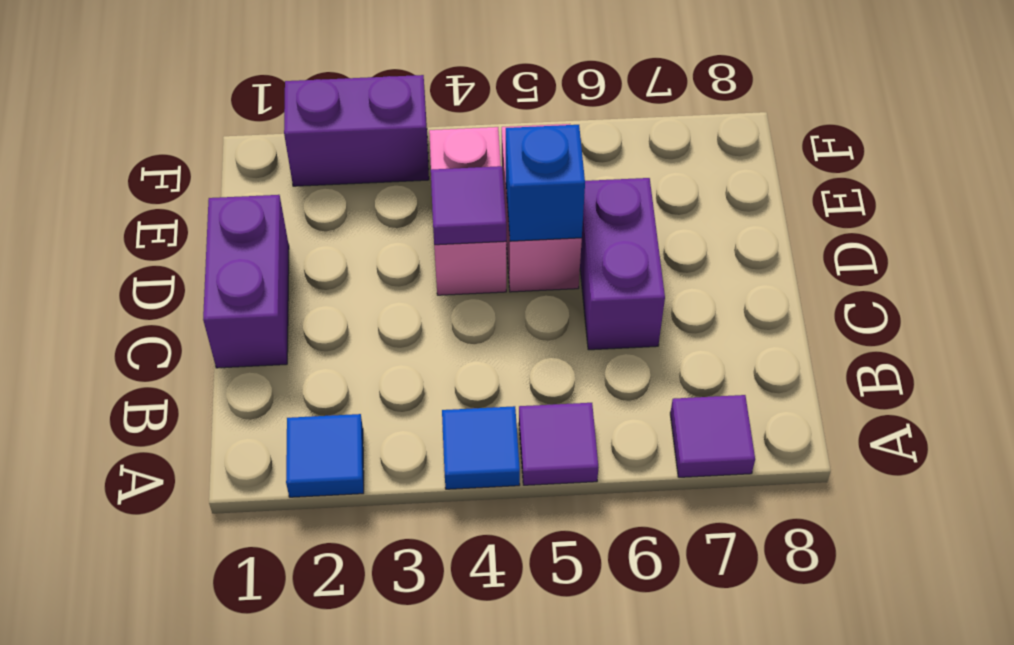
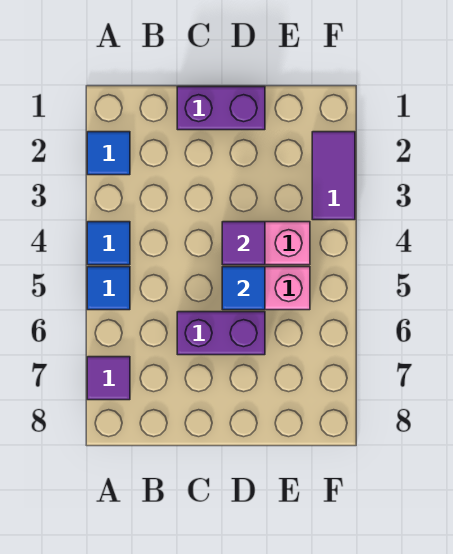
purple 1x1 tile [519,403,598,485] -> blue 1x1 tile [87,267,130,310]
blue 1x1 brick [506,125,585,241] -> blue 1x1 tile [222,267,265,310]
purple 1x2 brick [284,75,429,186] -> purple 1x2 tile [312,132,355,220]

